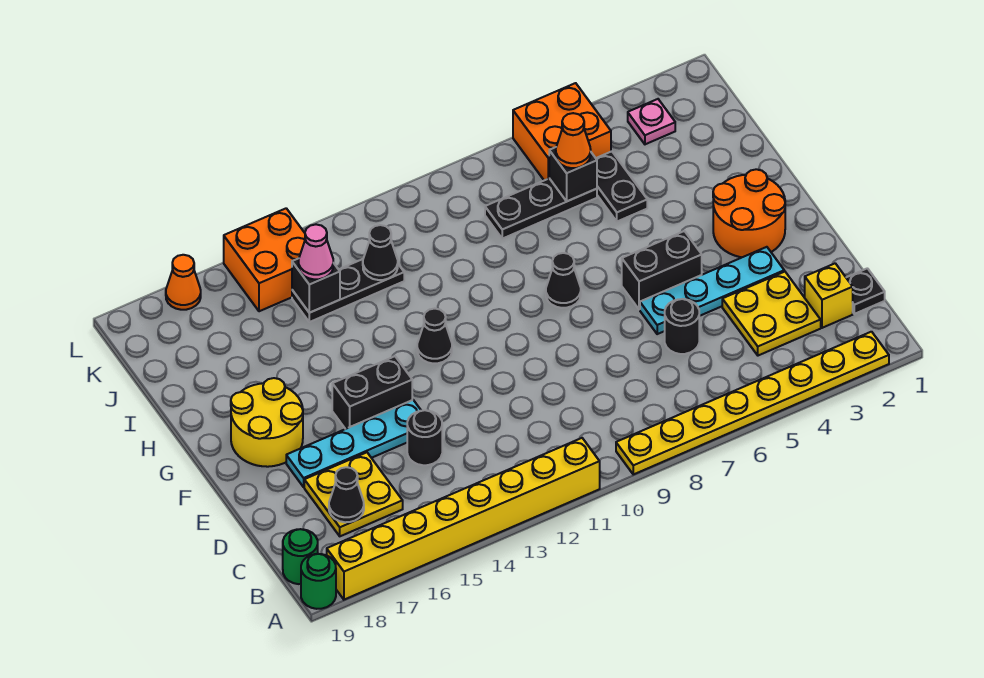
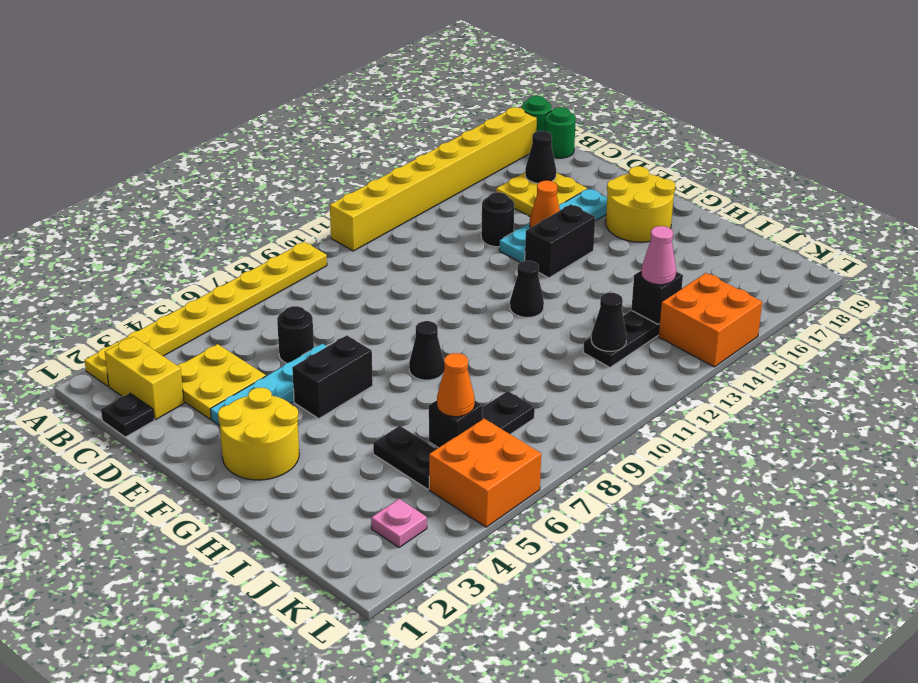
yellow 1x1 brick [805,263,853,328] -> yellow 1x2 brick [105,336,184,419]
orange 2x2 round brick [713,169,785,257] -> yellow 2x2 round brick [218,388,299,480]
orange 1x1 cone [166,255,201,310] -> orange 1x1 cone moved to [530,181,560,228]

